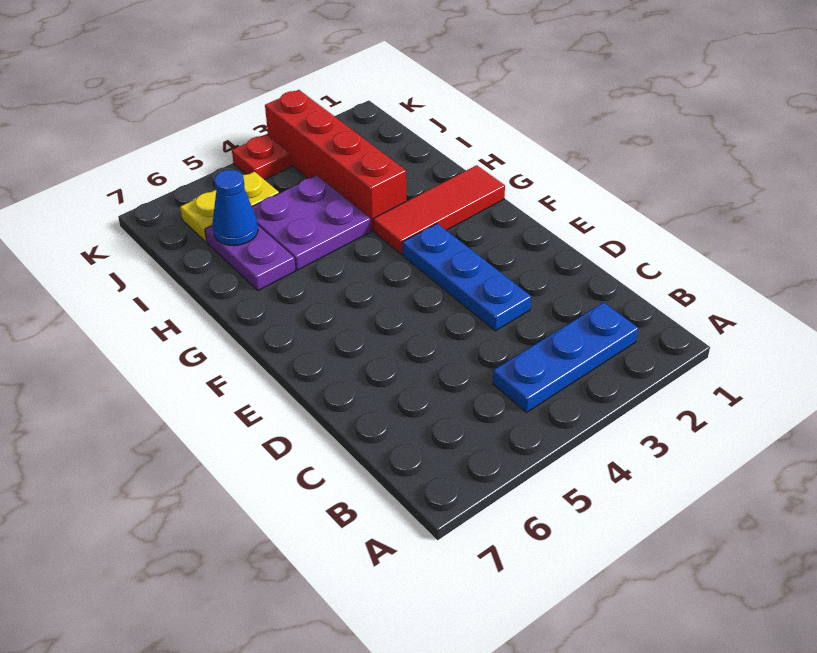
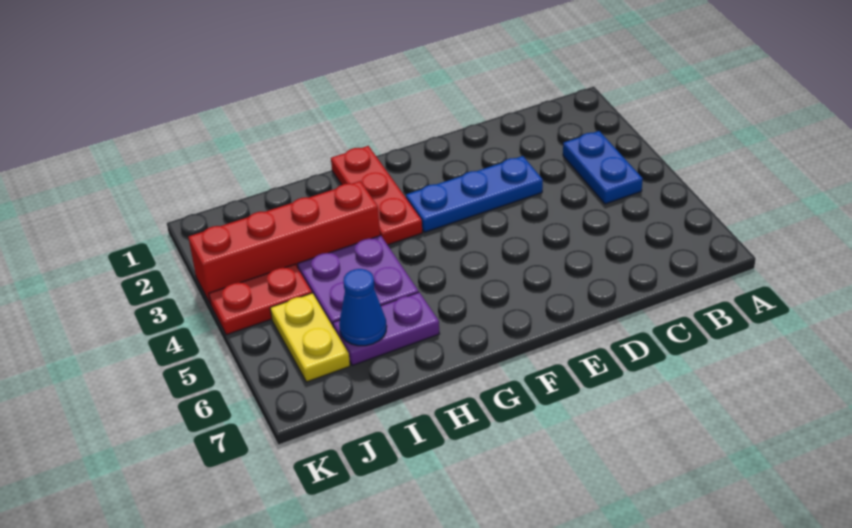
blue 1x3 plate [493,302,638,412] -> blue 1x2 plate [563,131,643,204]
red 1x3 tile [373,165,505,254] -> red 1x3 plate [331,146,422,245]
red 1x1 plate [232,135,291,180] -> red 1x2 plate [209,264,312,335]

